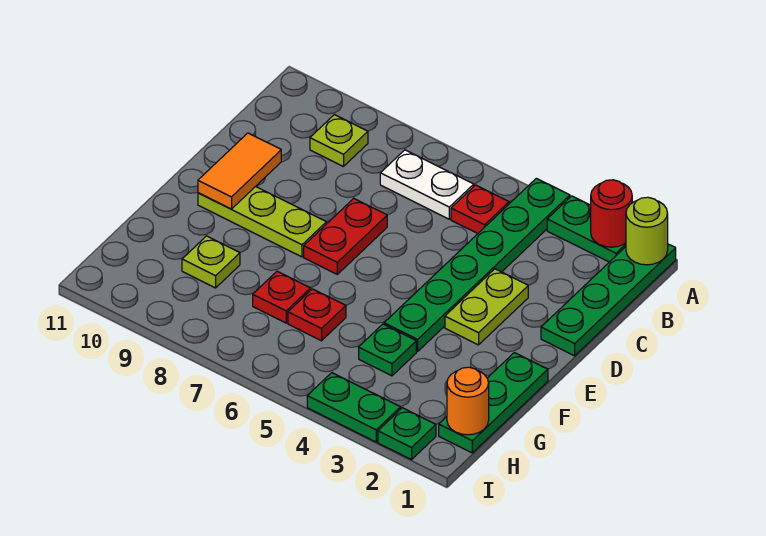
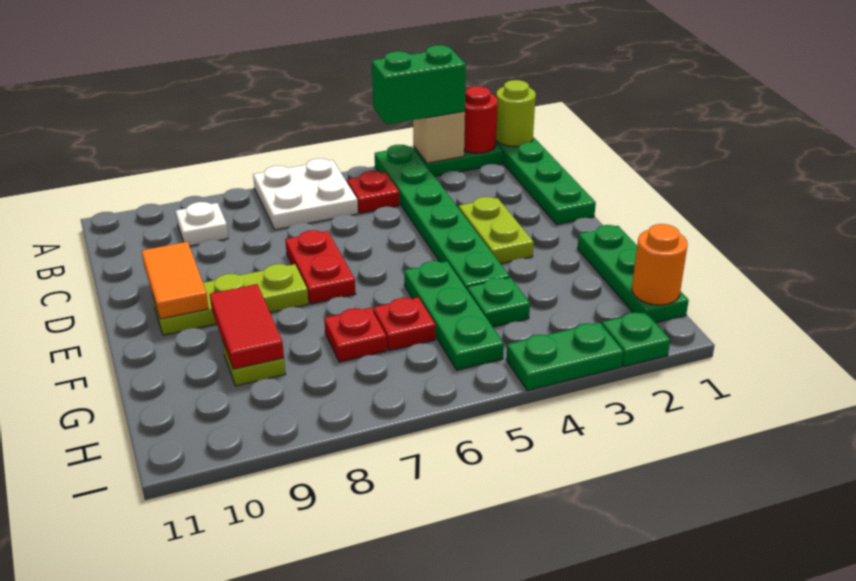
none -> tan 1x1 brick [413,111,465,163]
none -> green 1x2 brick [372,45,466,125]
white 1x2 plate [380,150,474,219] -> white 2x2 plate [253,159,358,230]
lime 1x1 plate [310,115,368,167] -> white 1x1 plate [176,202,228,246]
none -> green 1x3 plate [404,261,504,370]
none -> red 1x2 tile [210,284,284,369]

